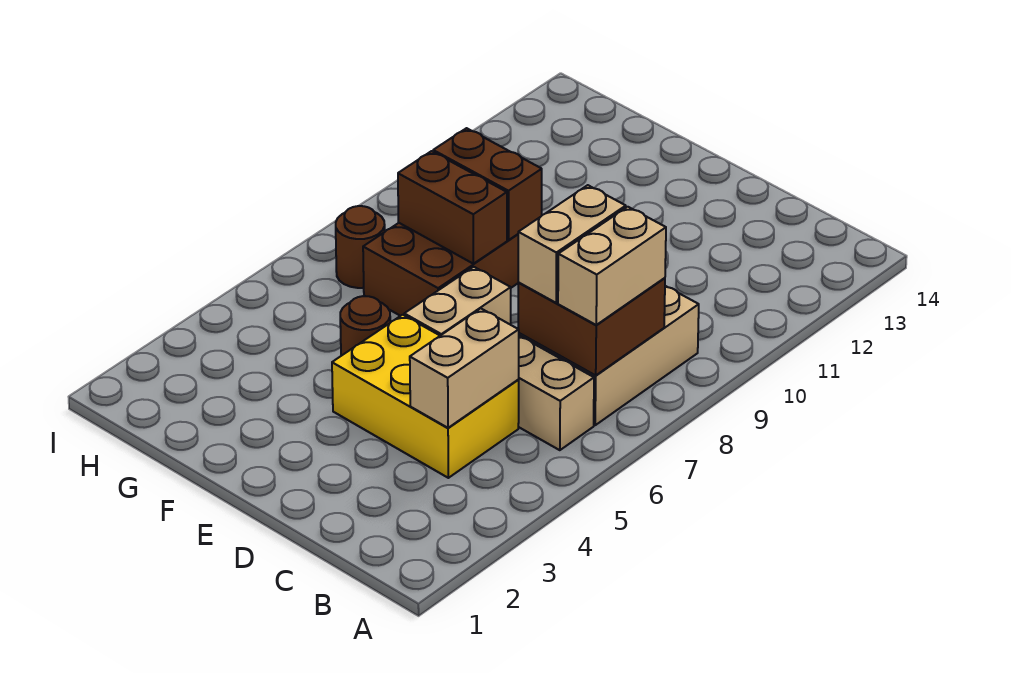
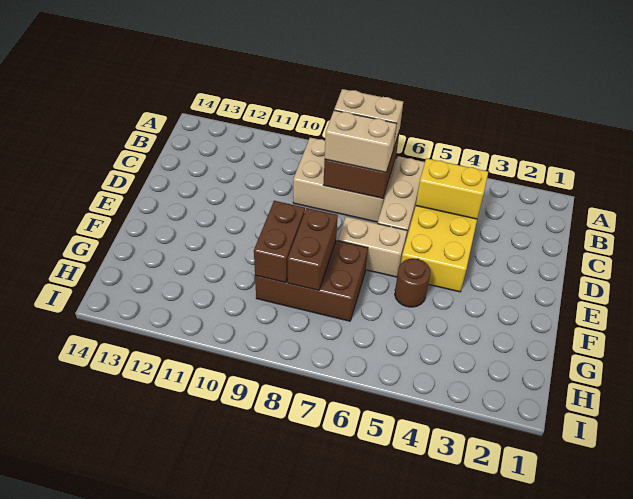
tan 1x2 brick [410,308,519,428] -> yellow 1x2 brick [416,158,488,219]
brown 1x1 round brick [336,206,385,288] -> none

